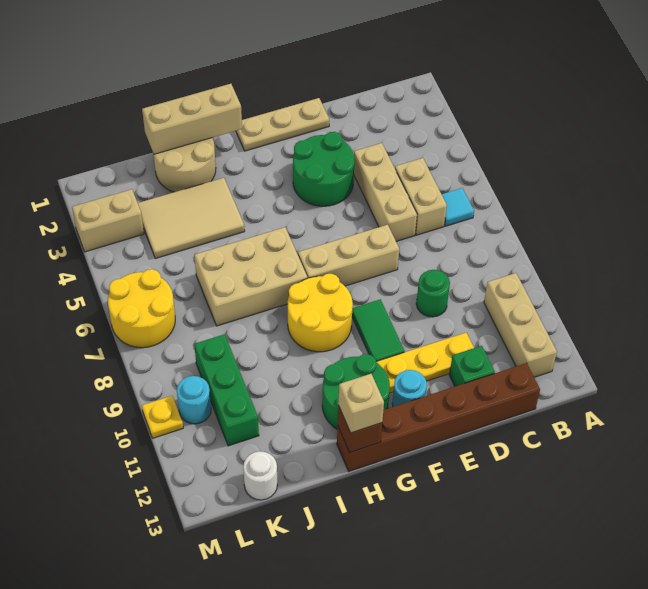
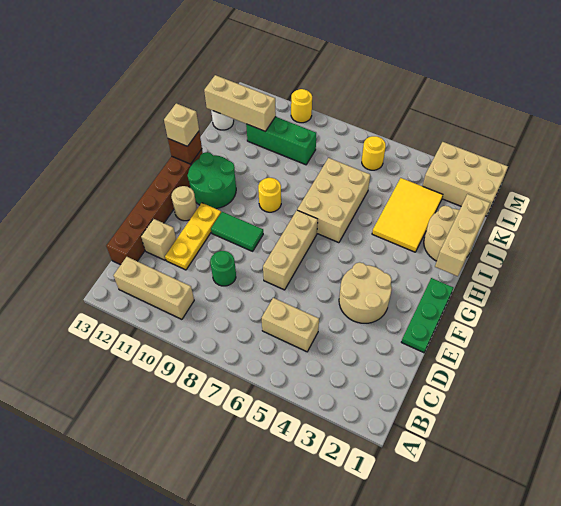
cyan 1x1 tile [442,188,474,226] -> none
tan 1x3 brick [354,143,417,241] -> tan 1x3 brick moved to [204,75,276,131]
green 1x1 brick [449,346,495,386] -> tan 1x1 brick [141,219,176,260]
tan 1x3 plate [236,98,329,151] -> green 1x3 plate [402,278,453,353]
green 2x2 round brick [293,132,354,206] -> tan 2x2 round brick [339,262,392,323]
cyan 1x1 round brick [392,370,427,407] -> tan 1x1 round brick [171,186,197,221]
yellow 2x2 round brick [288,274,353,352] -> yellow 1x1 round brick [258,178,281,212]
tan 2x3 tile [138,178,245,258] -> yellow 2x3 tile [372,178,443,252]
tan 1x2 brick [72,189,144,252] -> tan 2x3 brick [423,142,508,216]
yellow 2x2 round brick [108,269,175,348] -> yellow 1x1 round brick [362,136,386,170]
cyan 1x1 round brick [177,376,211,424] -> none
yellow 1x1 plate [142,396,183,438] -> yellow 1x1 round brick [291,89,312,123]

